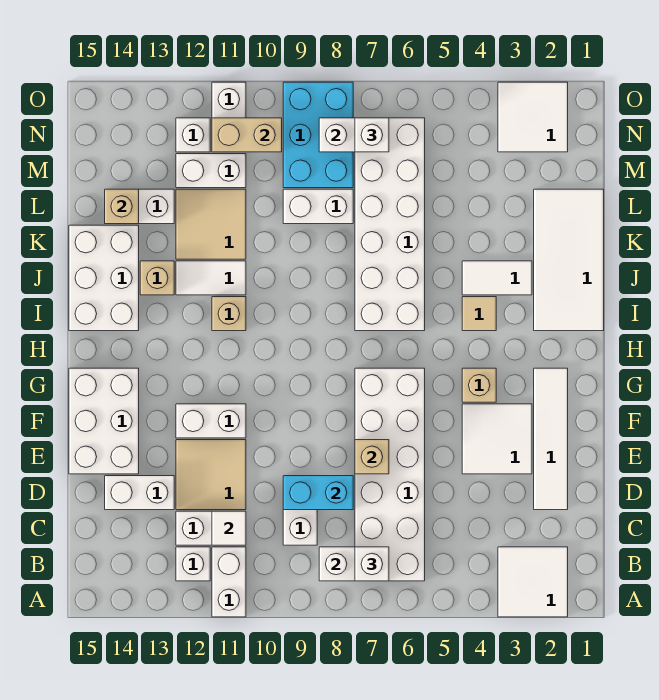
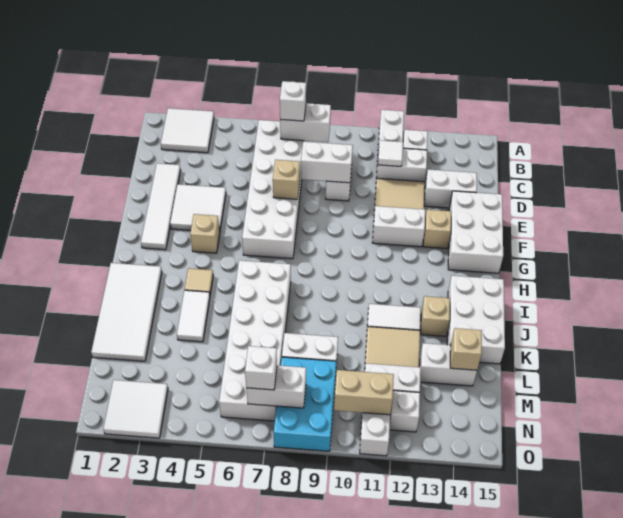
cyan 1x2 brick [283,476,353,510] -> white 1x2 brick [301,142,353,183]
tan 1x1 brick [212,297,246,331] -> tan 1x1 brick moved to [423,210,451,249]
white 1x2 tile [462,261,532,295] -> white 1x2 tile turned to [177,290,210,342]

